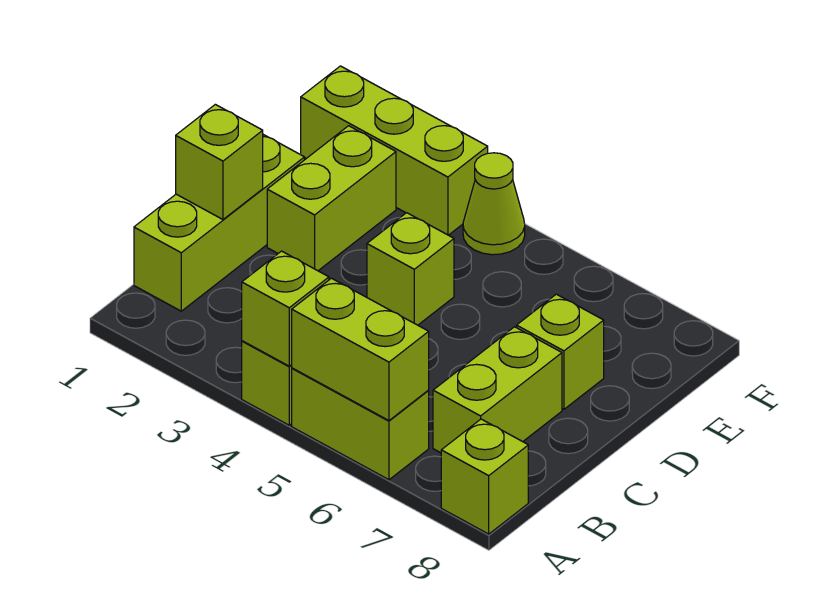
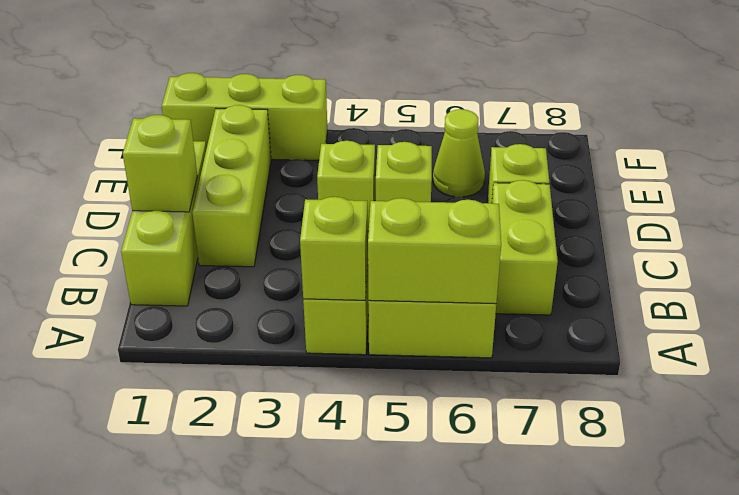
lime 1x1 brick [441,419,528,534] -> lime 1x1 brick moved to [376,142,432,202]
lime 1x2 brick [267,126,396,271] -> lime 1x3 brick [192,105,271,267]
lime 1x1 cone [463,153,525,255] -> lime 1x1 cone moved to [433,109,485,197]

